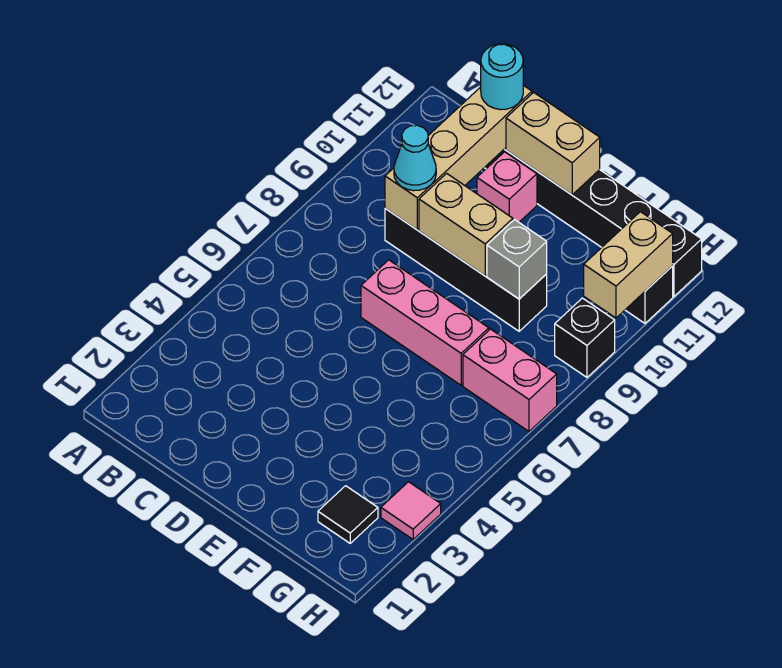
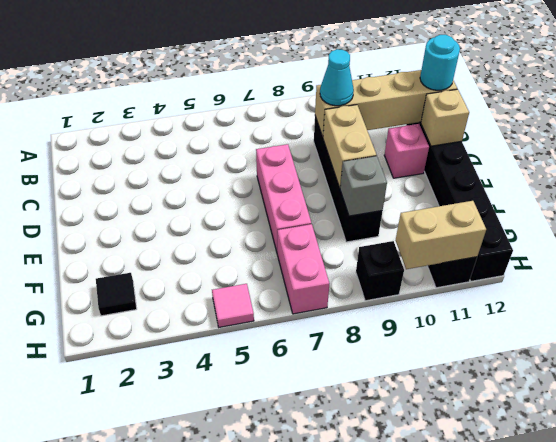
tan 1x2 brick [506,92,600,195] -> tan 1x1 brick [421,89,469,146]
pink 1x1 tile [381,482,441,539] -> pink 1x1 tile moved to [212,284,254,327]

